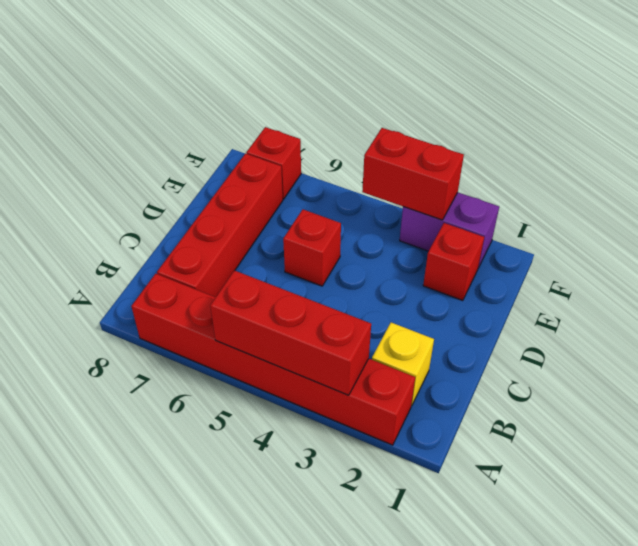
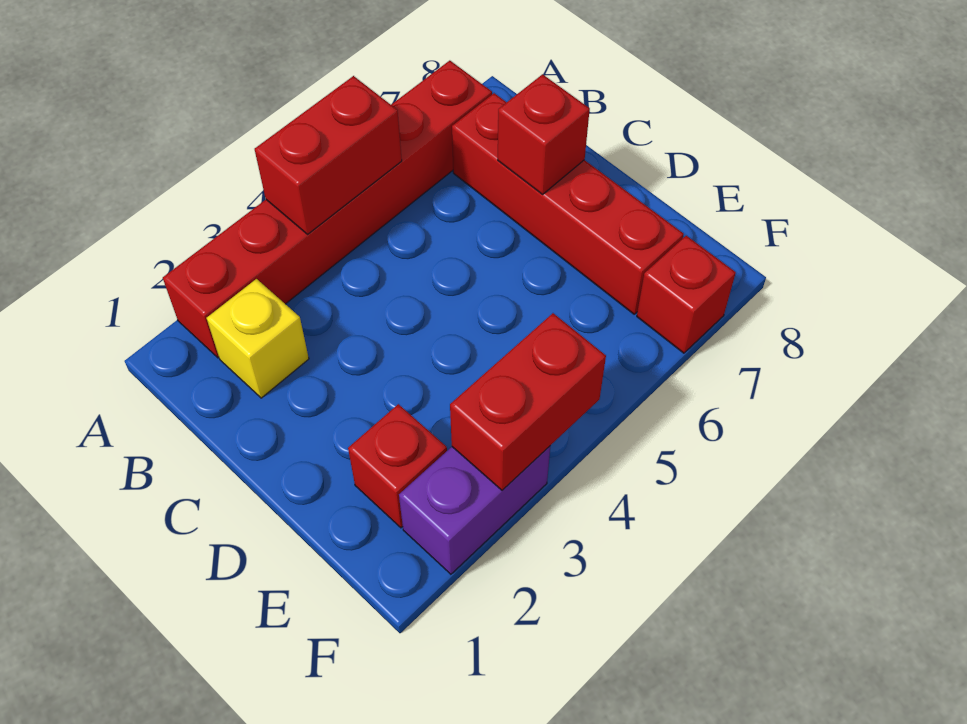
red 1x3 brick [210,270,371,395] -> red 1x2 brick [255,76,402,234]
red 1x1 brick [283,209,341,286] -> red 1x1 brick moved to [498,74,590,194]

